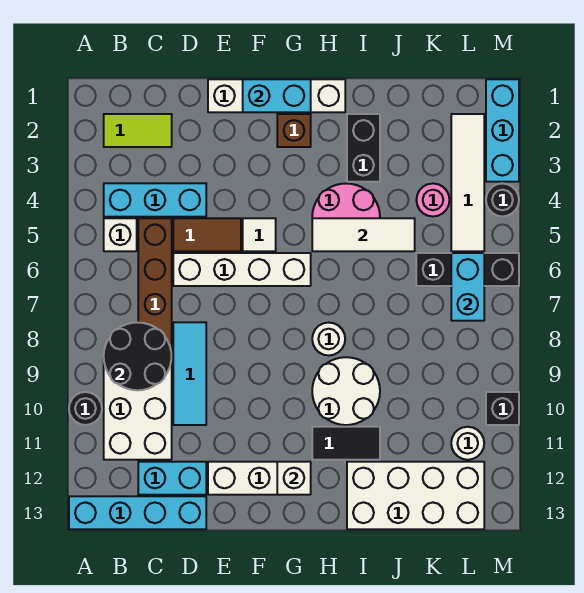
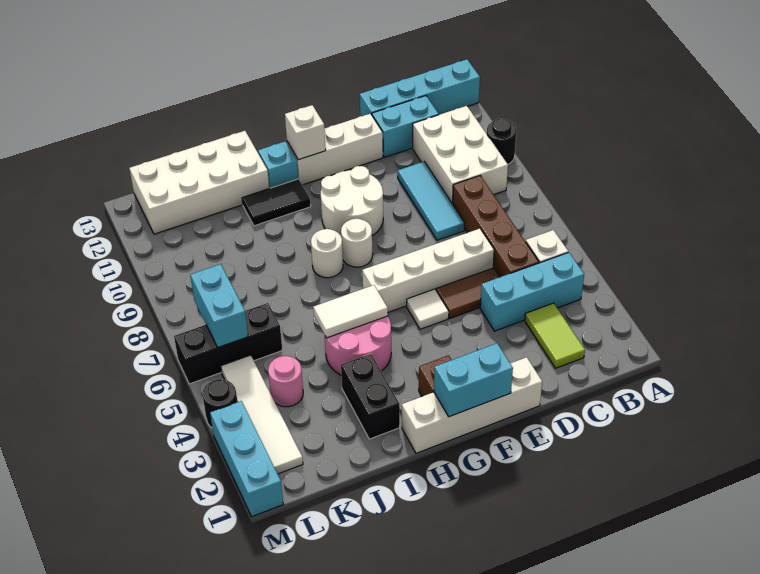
lime 1x2 tile [104,114,172,147] -> lime 1x2 tile turned to [525,303,585,368]
black 2x2 round brick [104,323,171,390] -> none
white 1x3 tile [312,218,415,251] -> white 1x2 tile [313,285,388,338]
white 2x2 round brick [312,357,380,425] -> white 2x2 round brick moved to [321,166,383,236]
none -> cyan 1x1 brick [258,141,298,188]
white 1x1 round brick [451,427,484,460] -> white 1x1 round brick moved to [341,219,373,267]
black 1x1 brick [486,392,519,425] -> none

